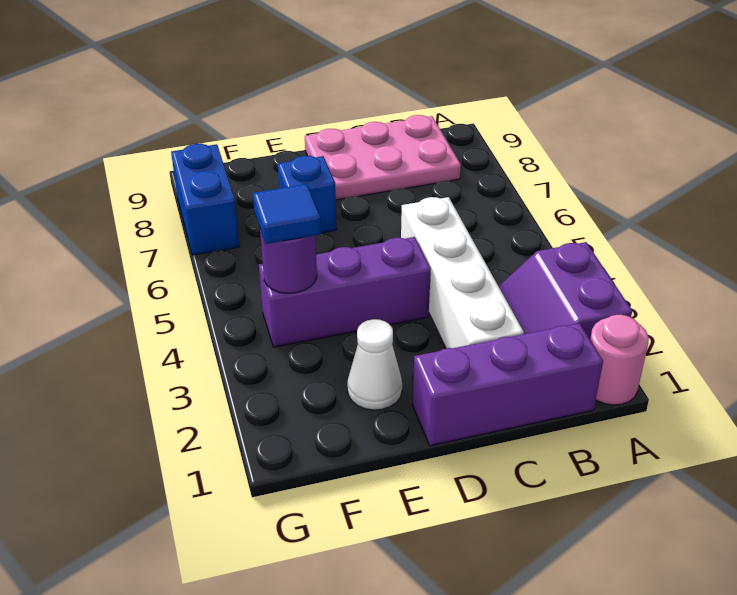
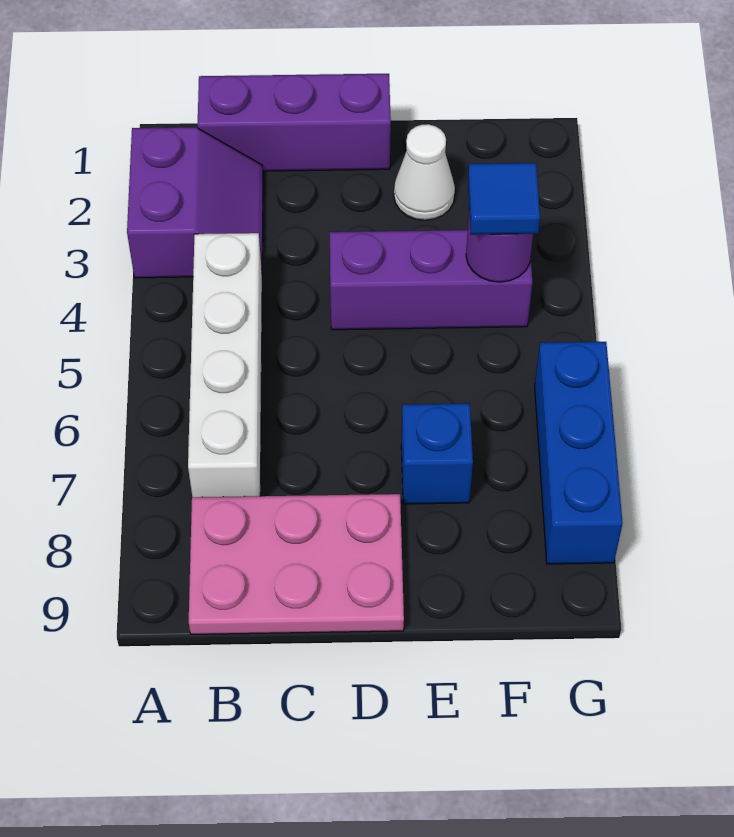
pink 1x1 round brick [590,315,649,405] -> none
white 1x4 brick [401,197,524,348] -> white 1x4 brick moved to [188,233,262,497]
blue 1x2 brick [171,144,240,255] -> blue 1x3 brick [535,342,623,564]

